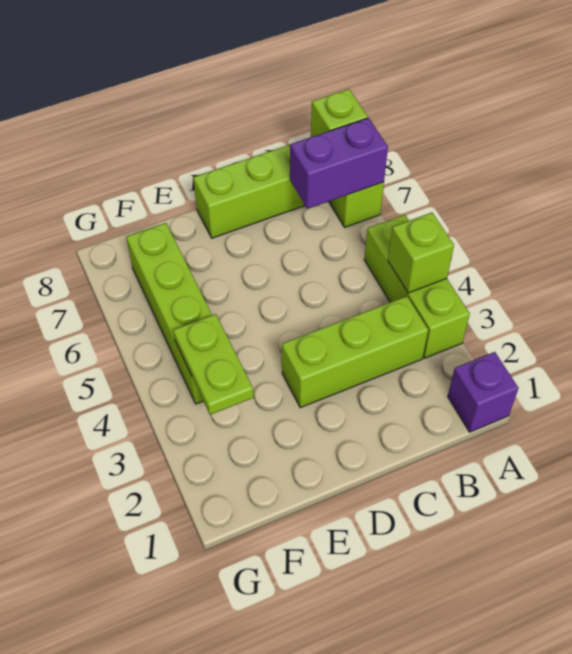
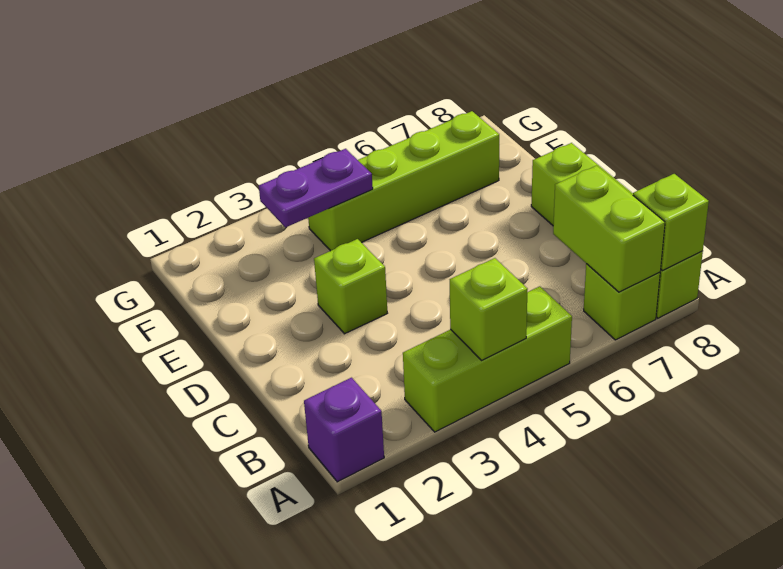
purple 1x2 brick [290,118,388,209] -> lime 1x2 brick [553,166,665,292]
lime 1x3 brick [282,296,428,408] -> lime 1x1 brick [314,239,387,334]
lime 1x2 plate [173,314,254,415] -> purple 1x2 plate [259,149,373,227]

